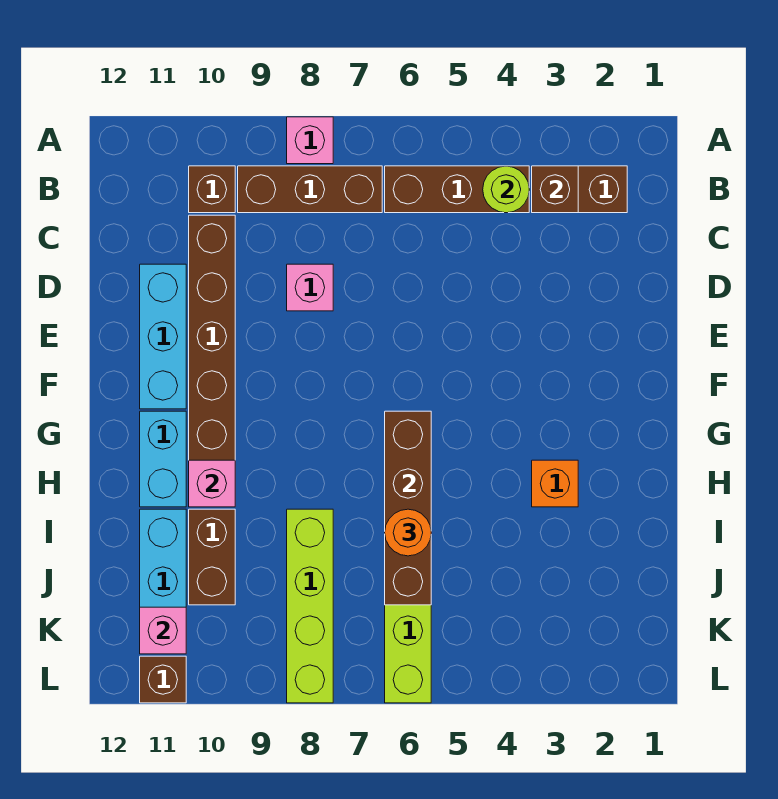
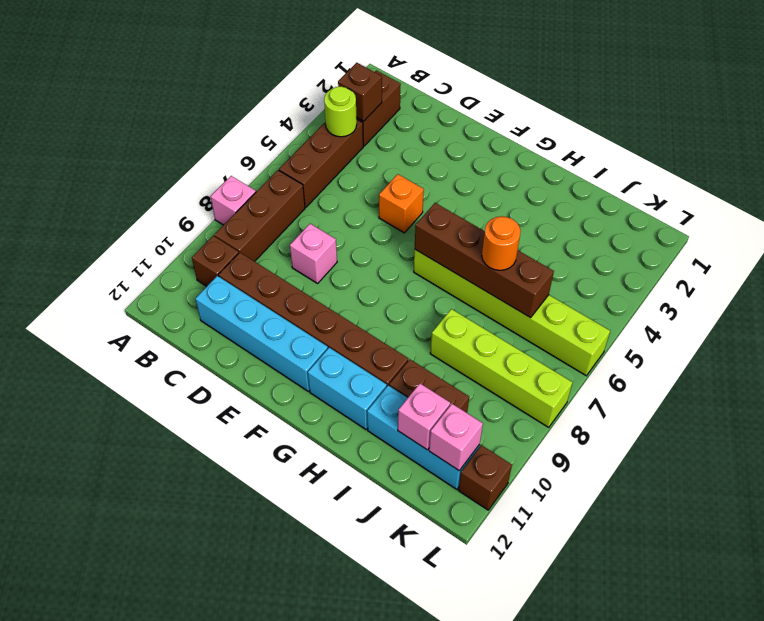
cyan 1x3 brick [140,264,186,409] -> cyan 1x4 brick [196,276,328,391]
orange 1x1 brick [532,460,578,507] -> orange 1x1 brick moved to [379,174,424,233]
pink 1x1 brick [189,460,235,507] -> pink 1x1 brick moved to [398,384,450,450]

